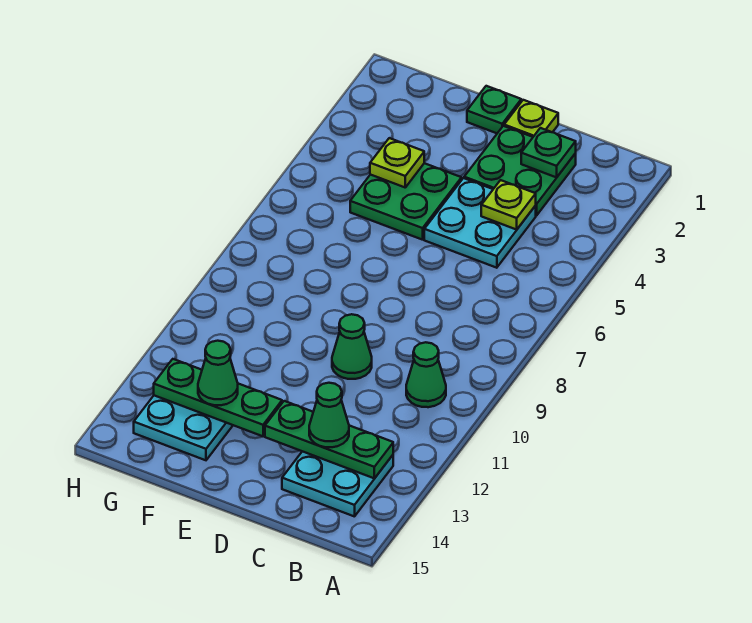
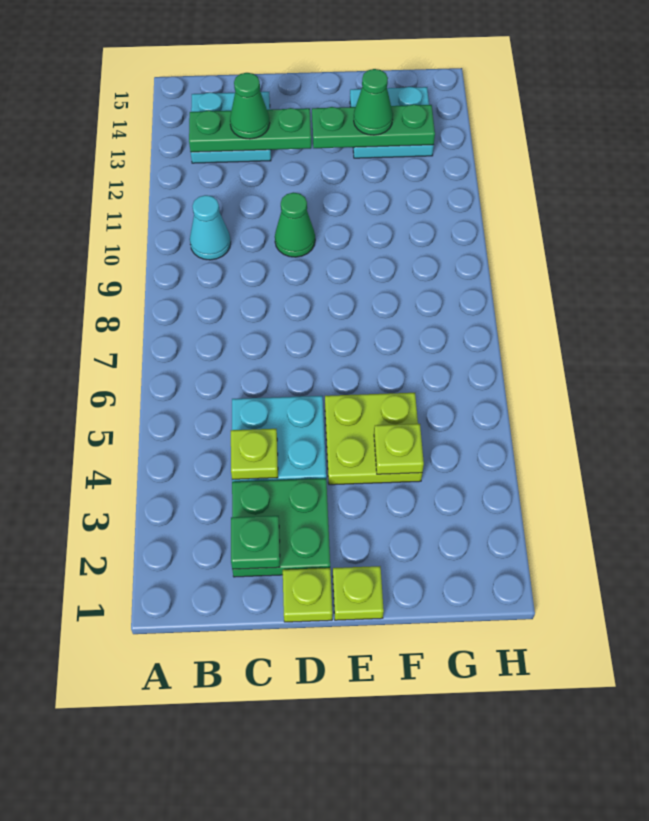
green 1x1 cone [406,342,446,407] -> cyan 1x1 cone [190,195,231,260]
green 1x1 plate [467,86,521,133] -> lime 1x1 plate [333,566,384,620]
green 2x2 plate [350,163,462,240] -> lime 2x2 plate [325,393,422,485]

